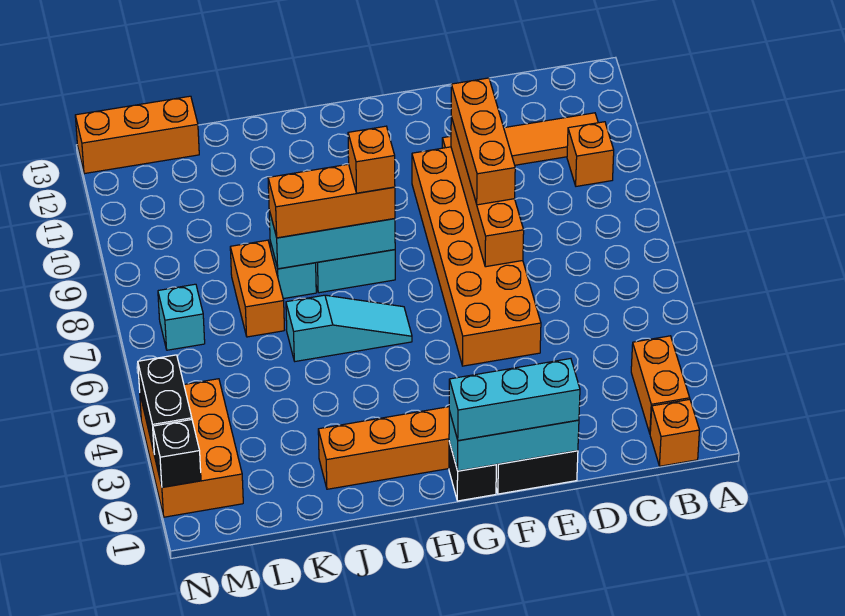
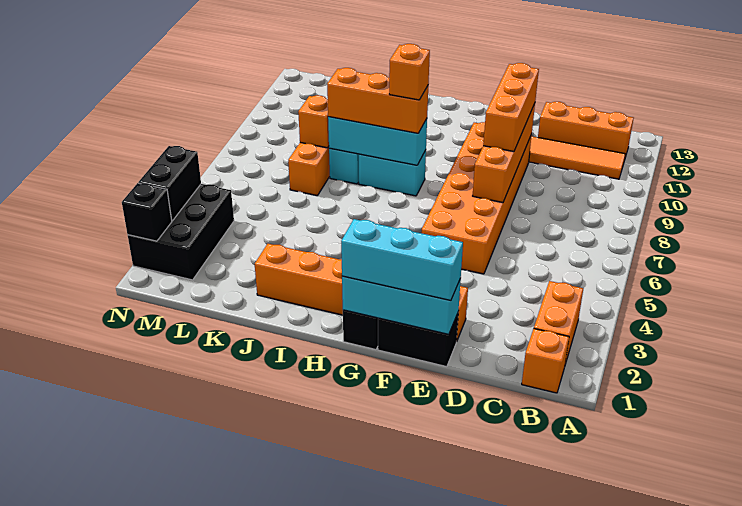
orange 1x1 brick [567,122,614,186] -> orange 1x1 brick moved to [298,95,329,148]
cyan 1x3 slope [286,295,412,361] -> none
orange 1x3 brick [75,96,199,174] -> orange 1x3 brick moved to [538,102,633,157]
orange 2x3 brick [140,379,243,517] -> black 2x3 brick [128,184,234,280]
cyan 1x1 brick [158,284,205,350] -> none

